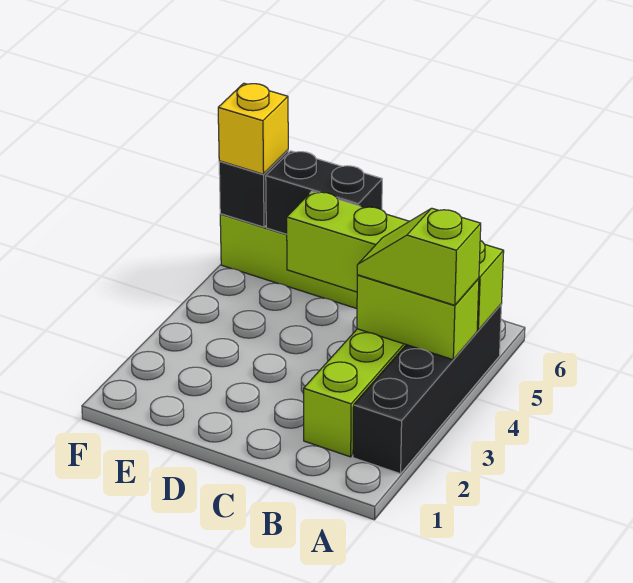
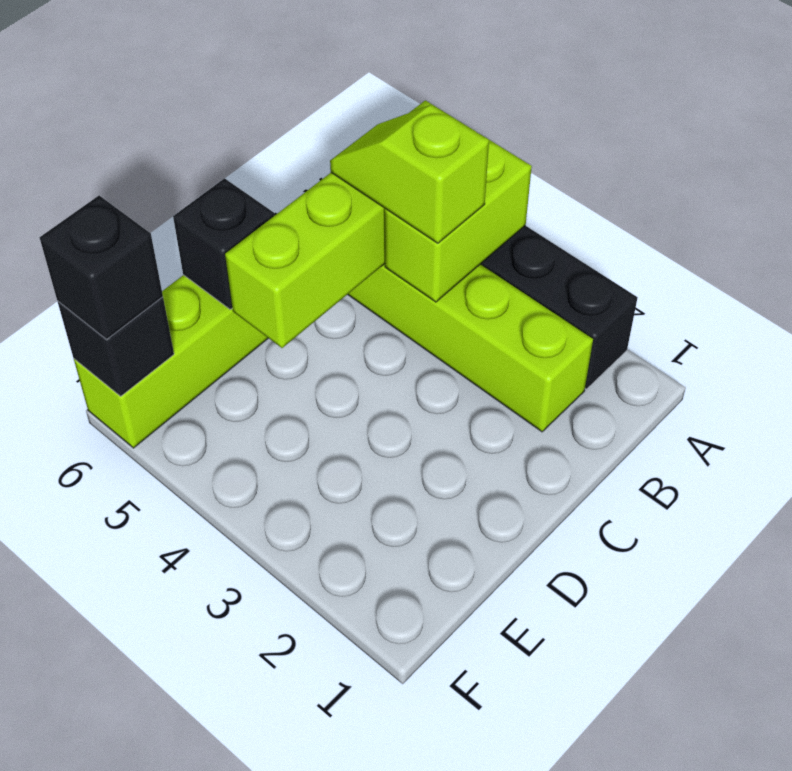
lime 1x2 slope [357,208,481,305] -> lime 1x2 slope turned to [330,105,489,243]
black 1x2 brick [266,151,382,234] -> black 1x1 brick [173,178,274,310]
yellow 1x1 brick [218,83,288,174] -> black 1x1 brick [40,196,163,339]

